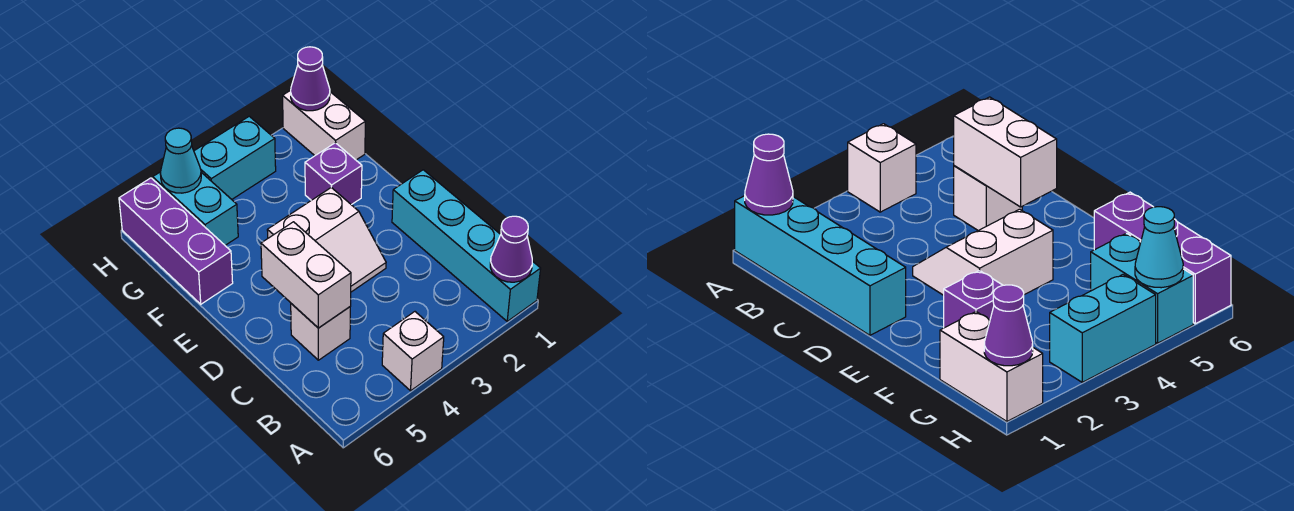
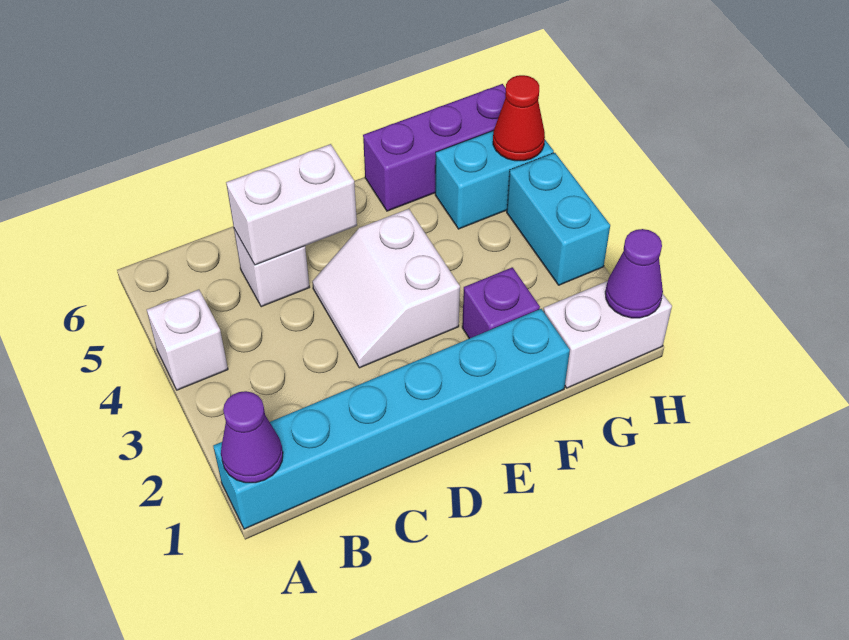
cyan 1x4 brick [392,170,541,321] -> cyan 1x6 brick [213,309,570,529]
cyan 1x1 cone [160,128,201,193] -> red 1x1 cone [493,75,545,161]

